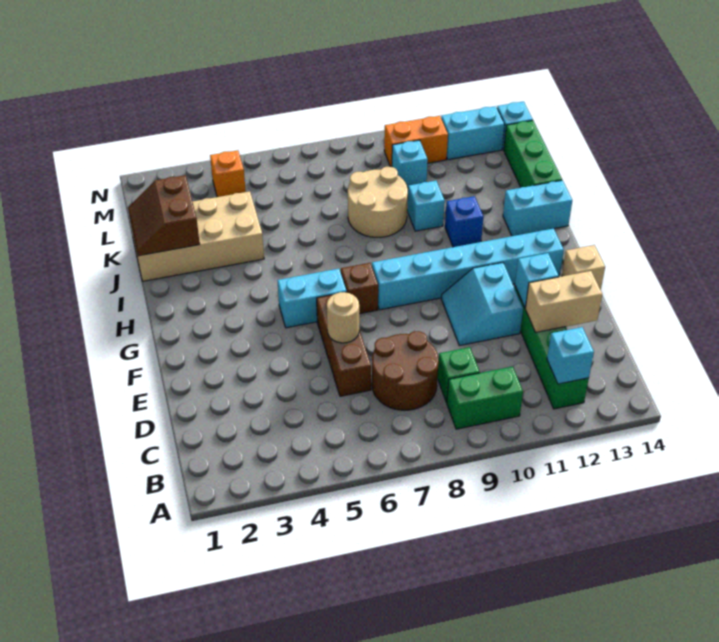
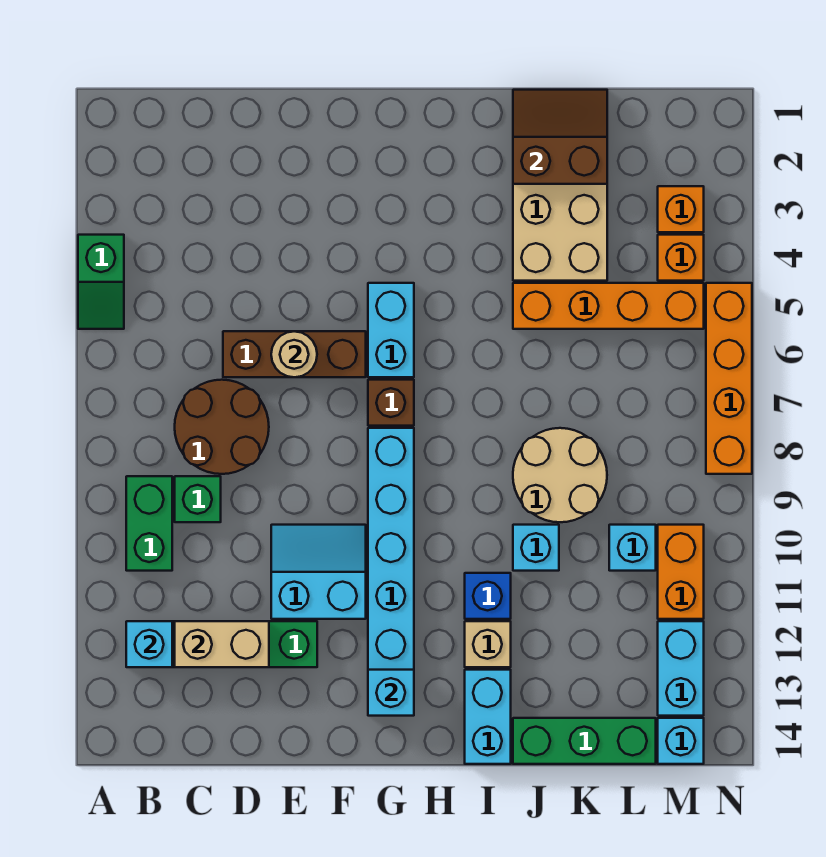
none -> green 1x2 slope [78,235,124,329]
tan 1x2 brick [525,271,602,332] -> tan 1x2 brick turned to [175,621,269,667]
cyan 1x1 brick [515,253,559,308] -> cyan 1x1 brick moved to [368,670,414,716]
tan 1x1 brick [562,245,605,290] -> tan 1x1 brick moved to [465,621,511,667]
none -> orange 1x4 brick [513,283,704,329]
none -> orange 1x1 brick [658,186,704,232]
none -> orange 1x4 brick [706,283,752,474]

